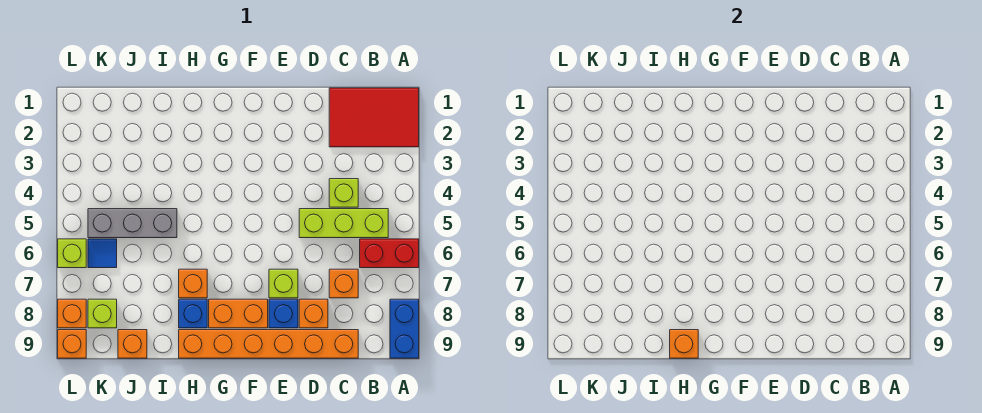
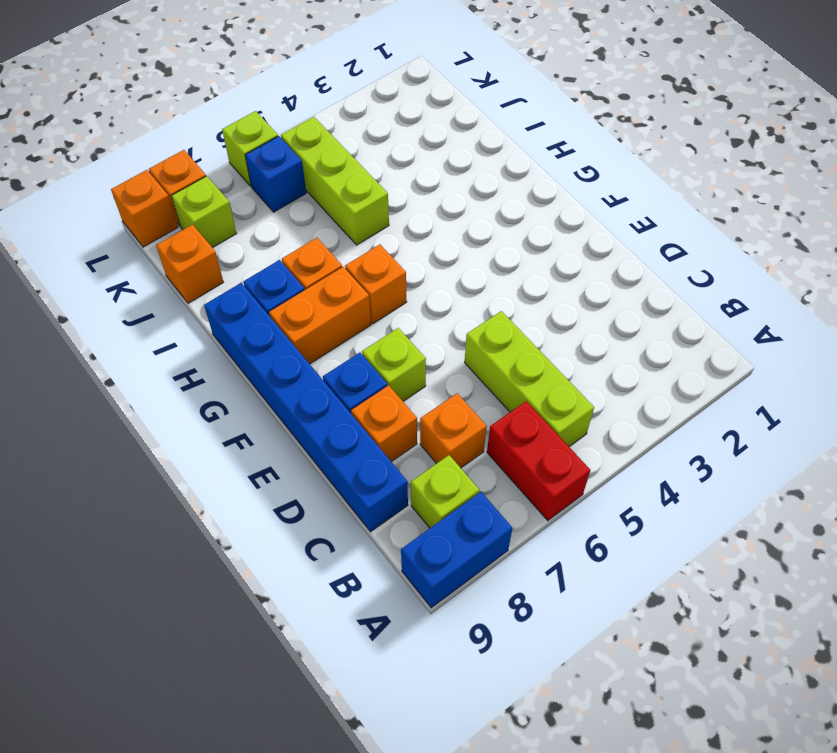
red 2x3 tile [329,88,419,147] -> none
lime 1x1 brick [329,179,358,207] -> lime 1x1 brick moved to [411,455,479,528]
orange 1x6 brick [179,330,358,358] -> blue 1x6 brick [204,283,408,532]
orange 1x2 brick [209,299,268,328] -> orange 1x2 brick turned to [269,267,371,364]
orange 1x1 brick [670,330,698,358] -> orange 1x1 brick moved to [345,244,407,324]
grey 1x3 brick [88,209,177,238] -> lime 1x3 brick [281,117,389,245]
blue 1x1 tile [88,239,117,268] -> blue 1x1 brick [245,136,306,212]

